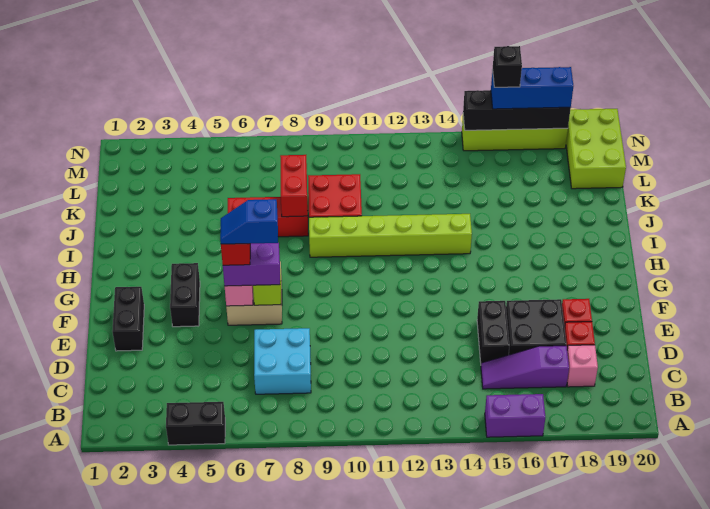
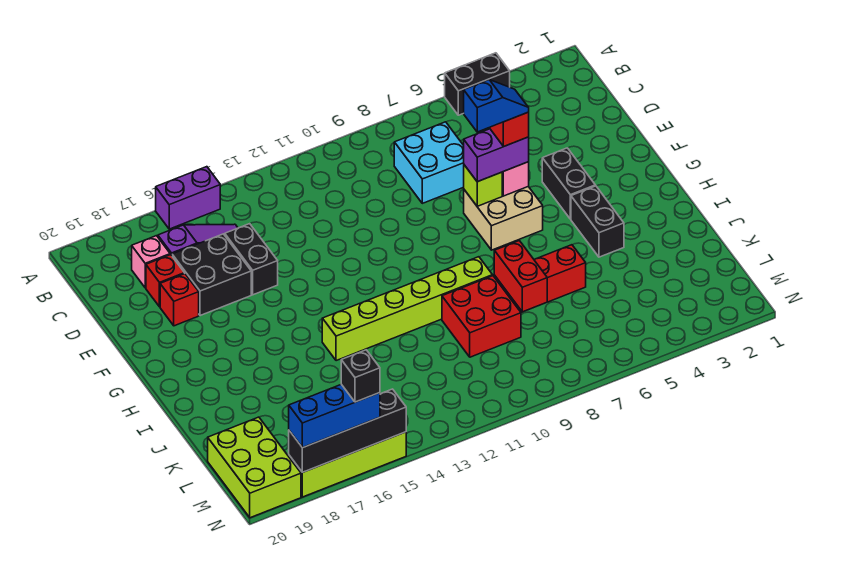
black 1x2 brick [112,287,144,351] -> black 1x2 brick moved to [571,186,624,257]

